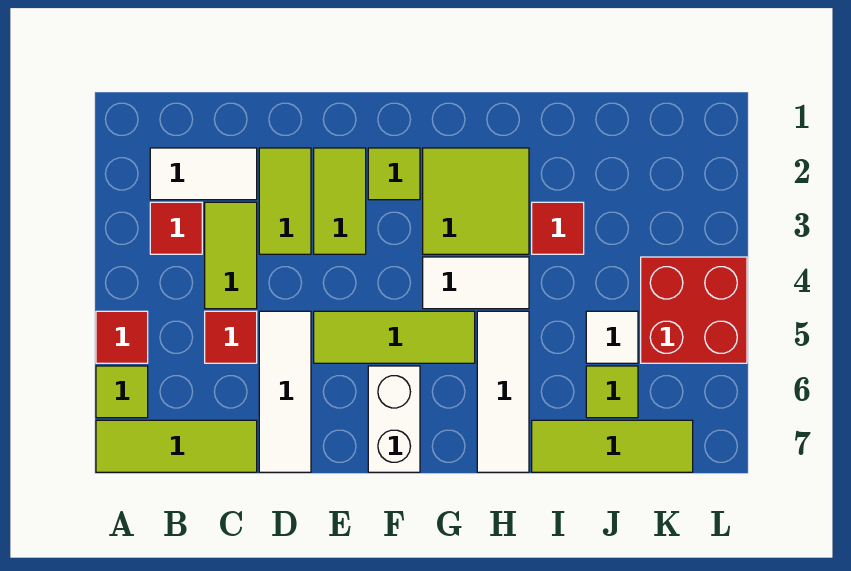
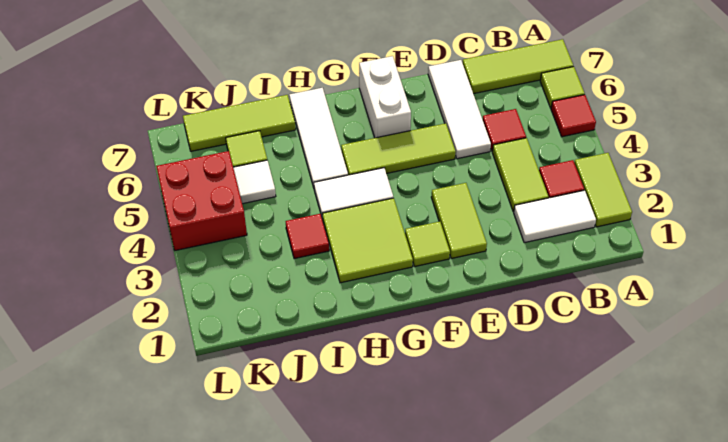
lime 1x2 tile [259,148,311,254] -> lime 1x2 tile moved to [574,153,632,227]

